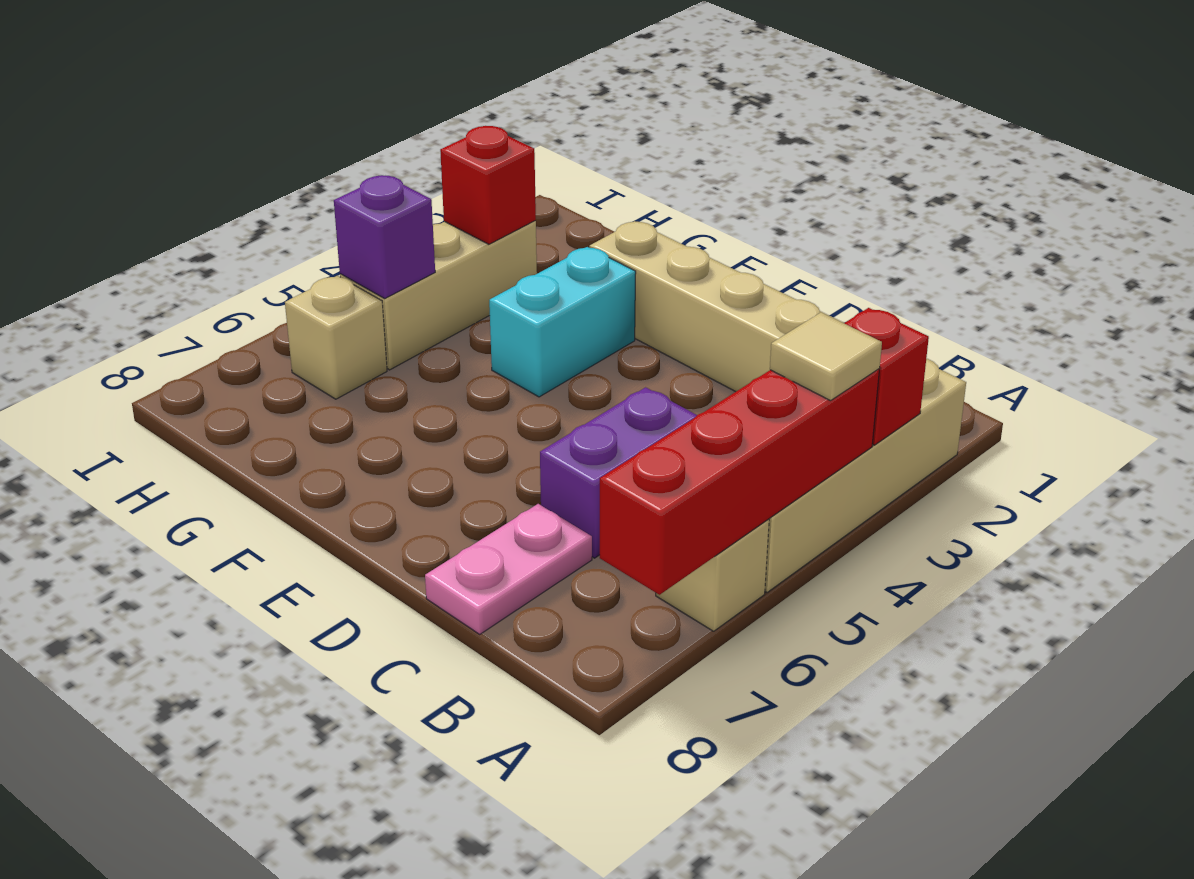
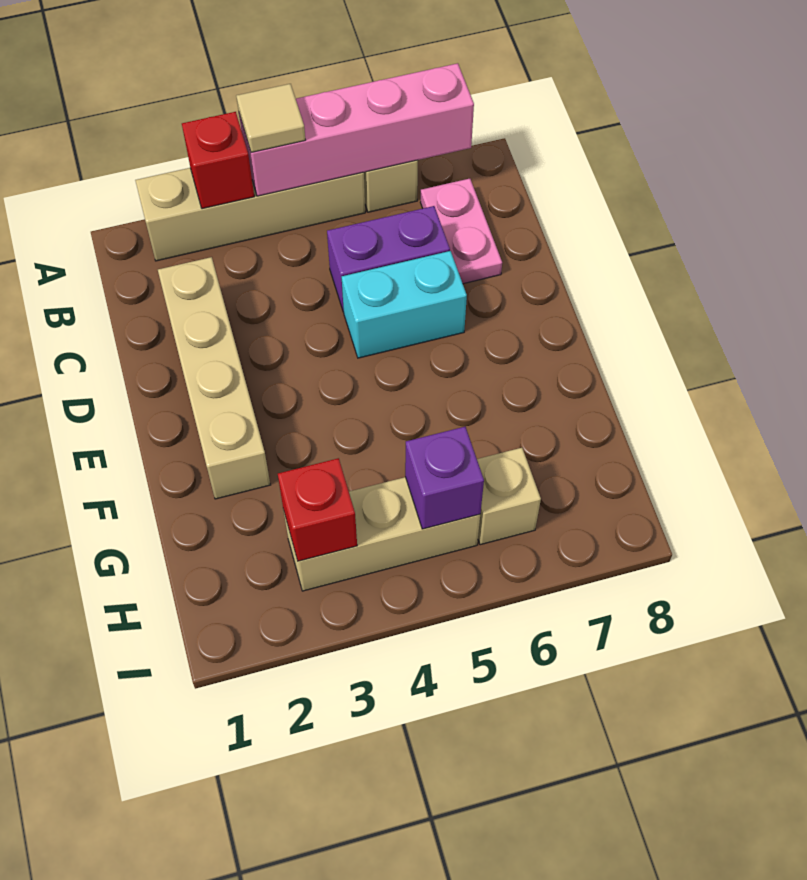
red 1x4 brick [600,369,879,595] -> pink 1x4 brick [239,63,474,196]
pink 1x2 plate [425,504,592,634] -> pink 1x2 plate turned to [421,179,502,284]
cyan 1x2 brick [489,247,636,397] -> cyan 1x2 brick moved to [342,251,467,358]

